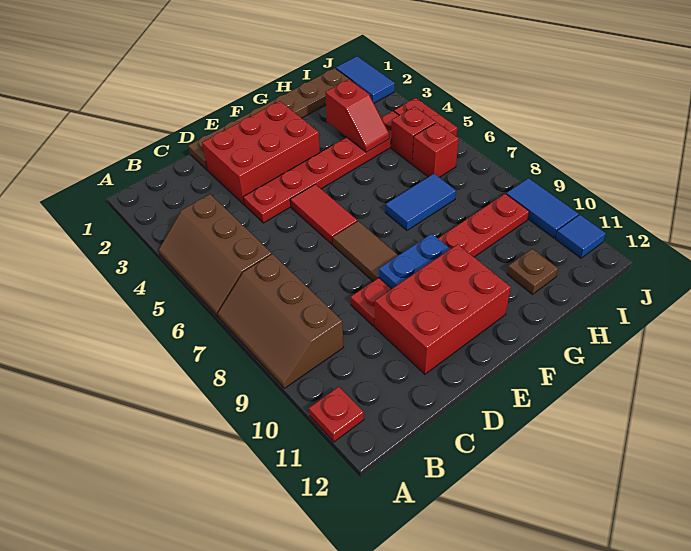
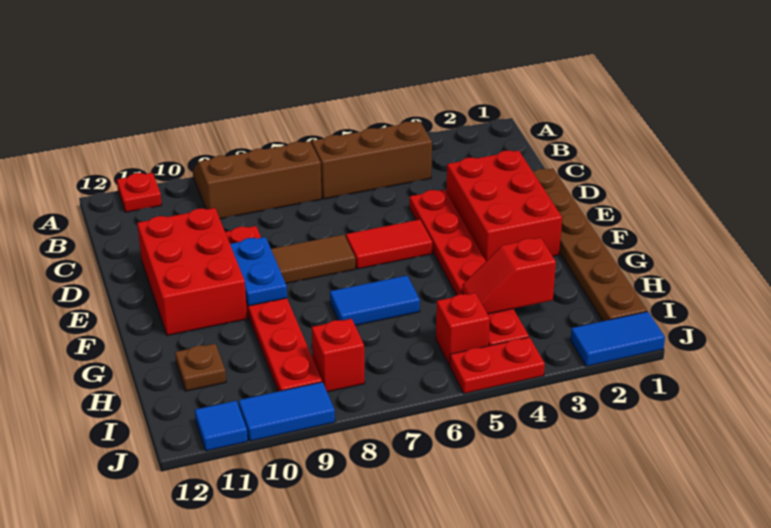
blue 1x2 tile [385,174,456,230] -> blue 1x2 tile turned to [330,275,420,325]
red 1x1 brick [413,123,459,177] -> red 1x1 brick moved to [312,319,365,392]

